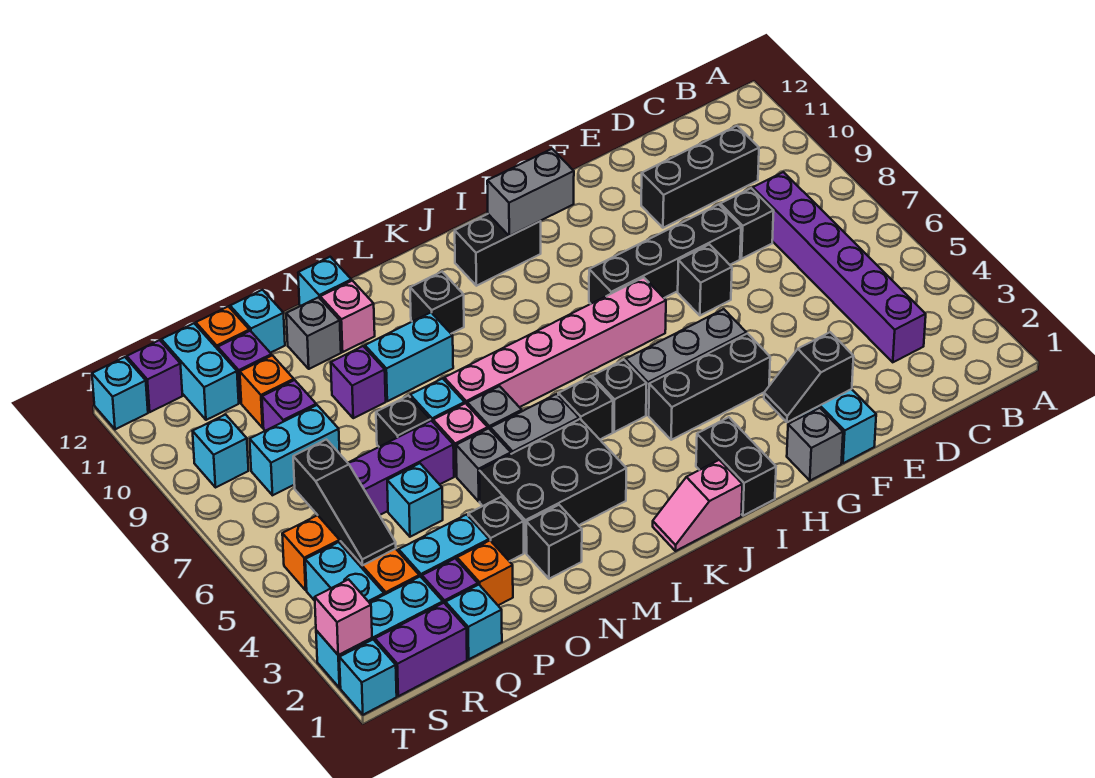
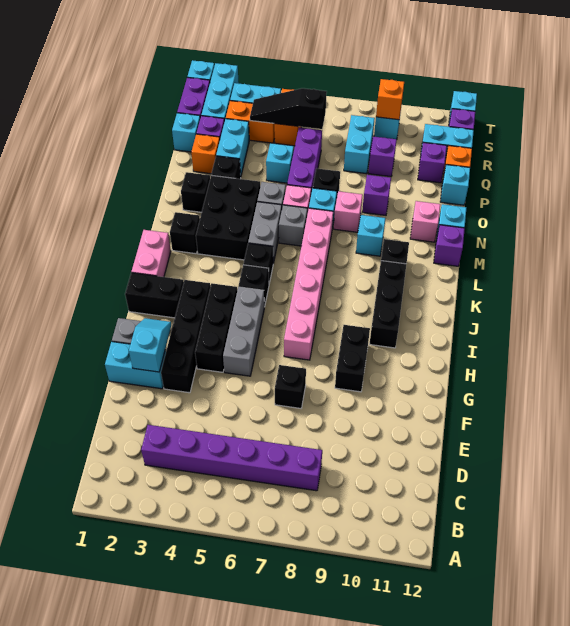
black 1x3 brick [641,126,759,228] -> black 1x3 brick moved to [370,261,406,348]
black 1x1 brick [720,188,774,259] -> black 1x1 brick moved to [170,212,200,254]
black 1x4 brick [589,204,741,304] -> black 1x4 brick moved to [161,280,210,393]
black 1x2 slope [764,332,854,422] -> cyan 1x2 slope [129,318,171,372]
grey 1x2 brick [487,149,574,236] -> none
black 1x2 brick [455,214,541,286] -> black 1x2 brick moved to [335,325,370,392]
pink 1x2 slope [653,460,742,551] -> pink 1x2 brick [132,230,171,277]
cyan 1x2 brick [365,313,453,401] -> cyan 1x1 brick [356,215,386,256]
none -> purple 1x1 brick [434,225,465,266]
grey 1x1 brick [286,297,341,369] -> none
orange 1x1 brick [240,355,294,428] -> orange 1x1 brick moved to [376,79,404,120]
pink 1x1 brick [315,579,372,655] -> pink 1x1 brick moved to [334,191,362,232]

